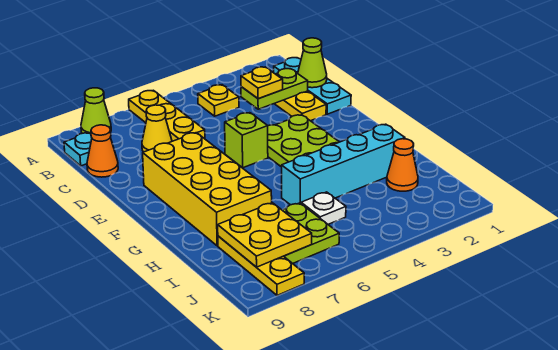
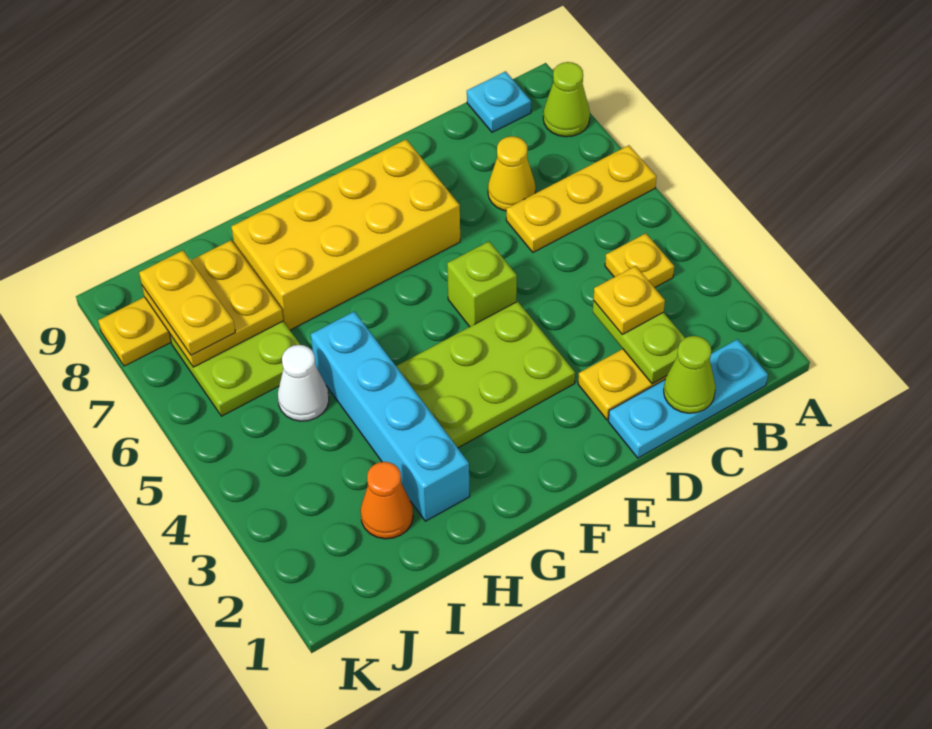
orange 1x1 cone [87,125,118,177] -> none
white 1x1 plate [301,192,346,224] -> white 1x1 cone [278,345,329,421]
none -> yellow 1x2 plate [139,251,235,355]

